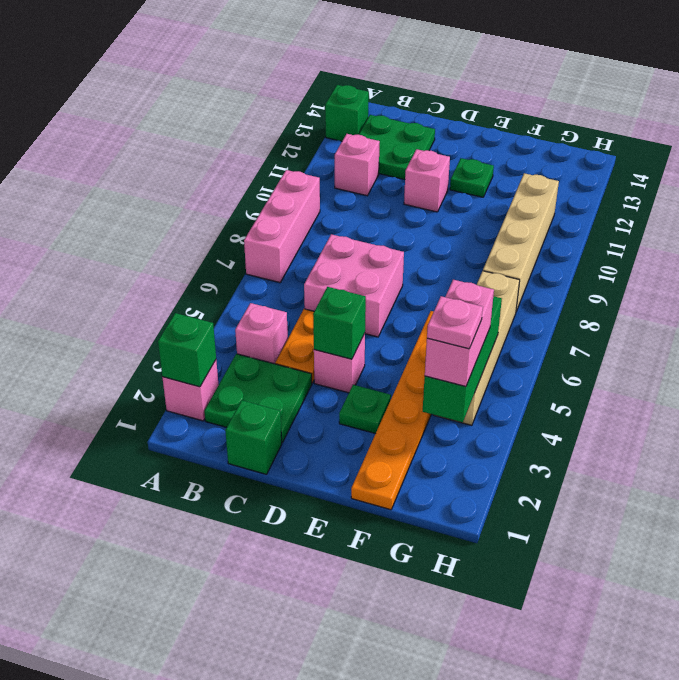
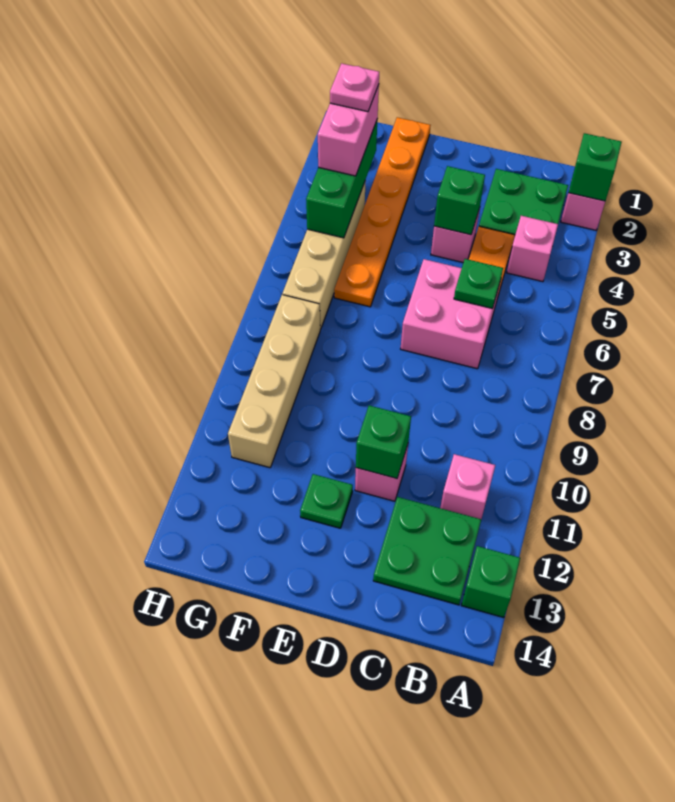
pink 1x3 brick [244,170,320,283] -> none
green 1x1 brick [225,400,282,474] -> green 1x1 brick moved to [356,405,411,478]
green 1x1 plate [339,385,391,434] -> green 1x1 plate moved to [454,259,503,309]

